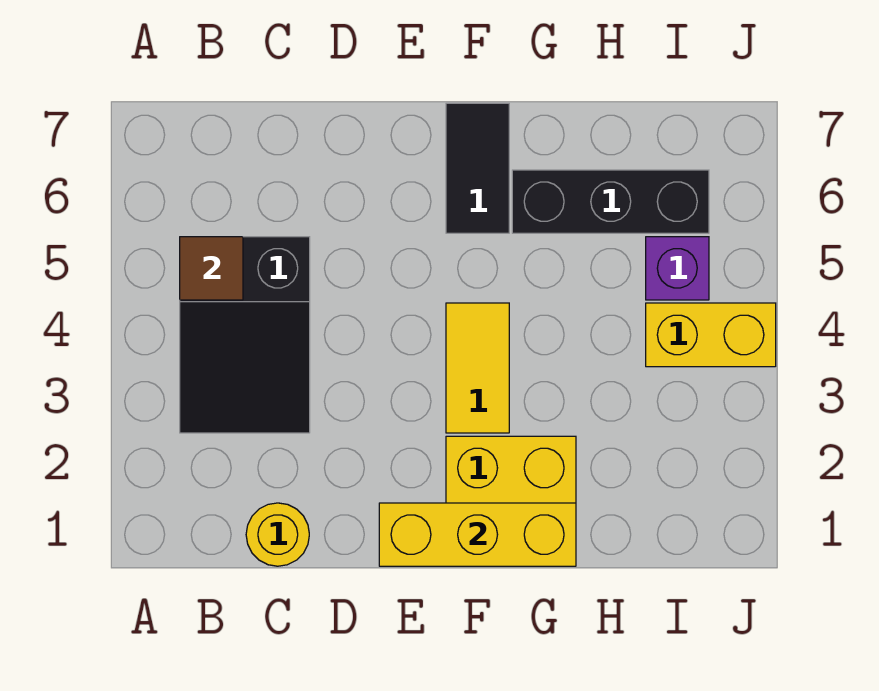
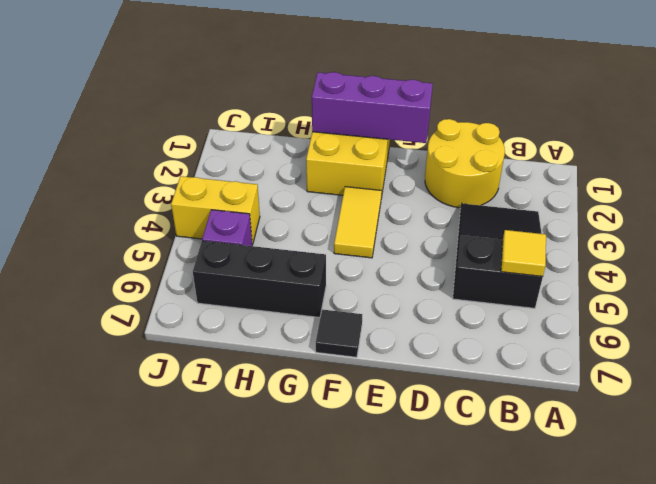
brown 1x1 tile [180,237,243,300] -> yellow 1x1 tile [501,230,546,276]
yellow 1x1 round brick [246,503,309,566] -> yellow 2x2 round brick [425,119,505,208]
yellow 1x3 brick [379,503,576,566] -> purple 1x3 brick [312,72,433,143]
black 1x2 tile [446,103,509,233] -> black 1x1 tile [316,309,362,357]

